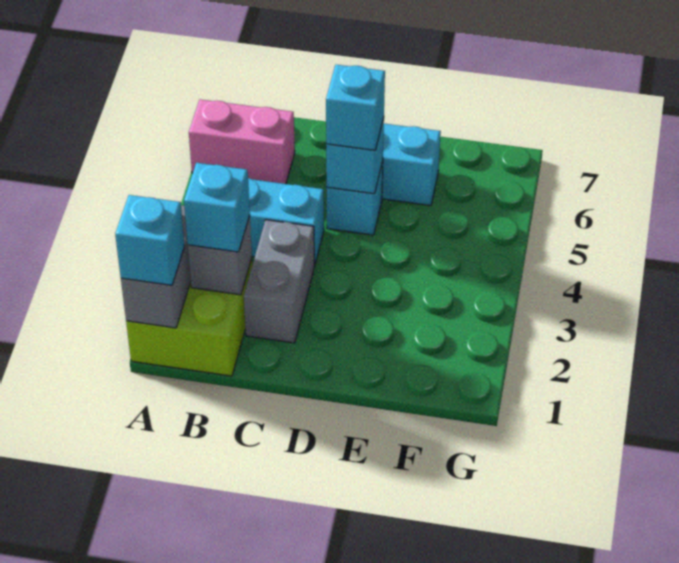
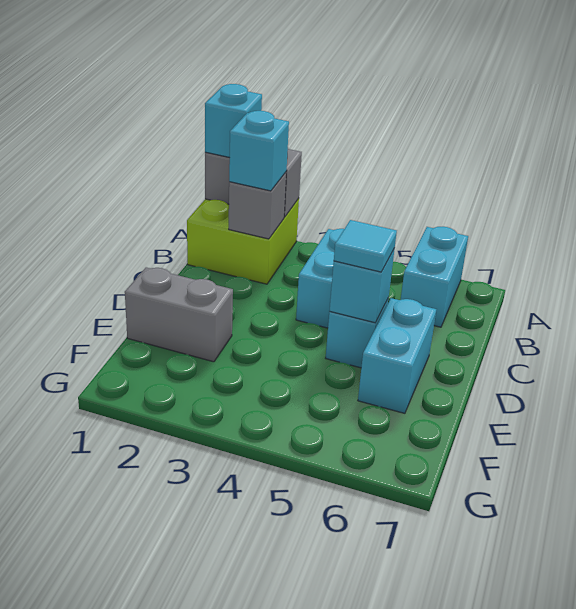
pink 1x2 brick [189,99,295,184] -> cyan 1x2 brick [401,227,468,327]
grey 1x2 brick [244,220,315,343] -> grey 1x2 brick moved to [125,267,233,362]
cyan 1x1 brick [326,65,385,150] -> cyan 1x1 tile [334,220,397,272]

